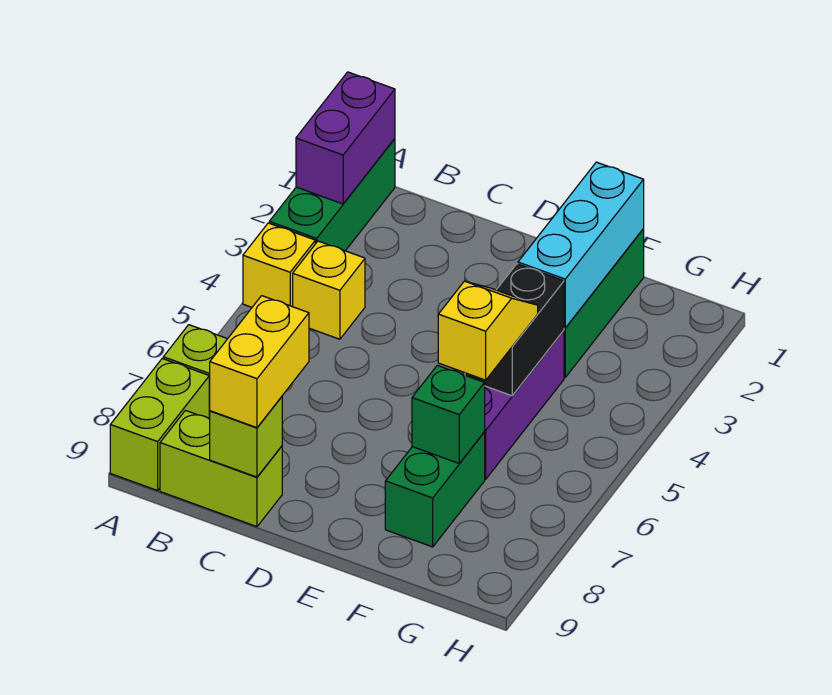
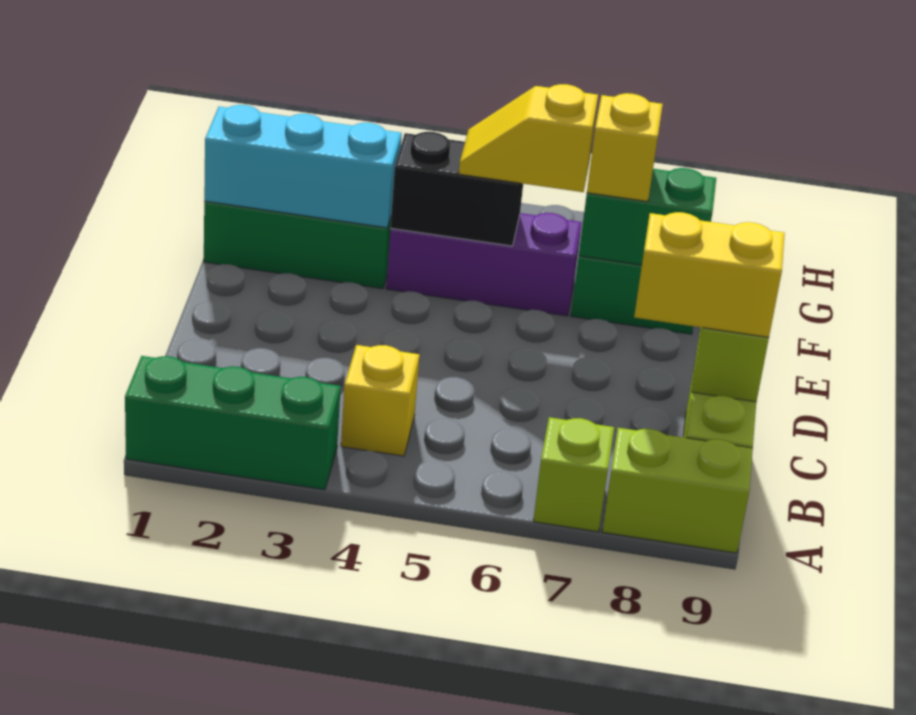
purple 1x2 brick [296,72,395,204] -> none
yellow 1x1 brick [243,223,315,307] -> yellow 1x1 brick moved to [587,93,663,202]
green 1x1 brick [412,365,485,463] -> green 1x2 brick [579,168,716,265]

